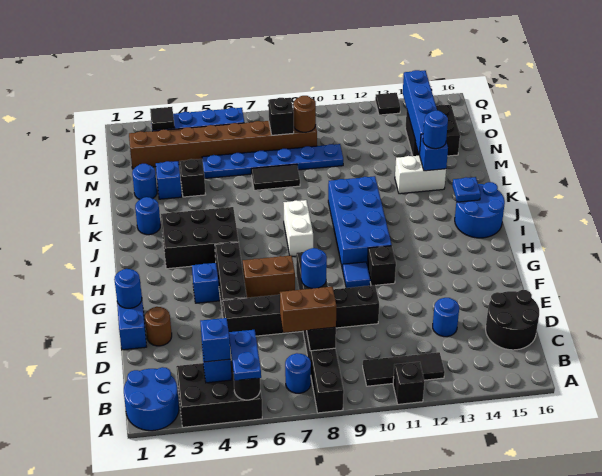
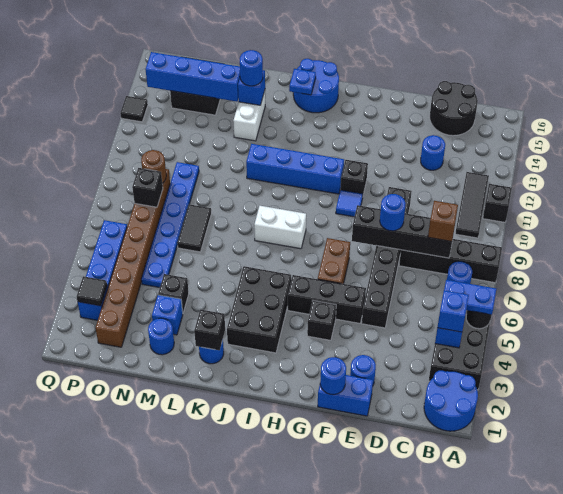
brown 1x2 brick [280,287,337,332] -> brown 1x1 brick [428,201,458,241]
brown 1x1 round brick [145,307,172,346] -> blue 1x1 round brick [350,355,376,385]
blue 1x1 brick [192,263,219,303] -> black 1x1 brick [307,301,336,340]
blue 2x4 brick [328,176,392,270] -> blue 1x4 brick [246,144,344,194]
none -> black 1x1 brick [194,309,225,350]

